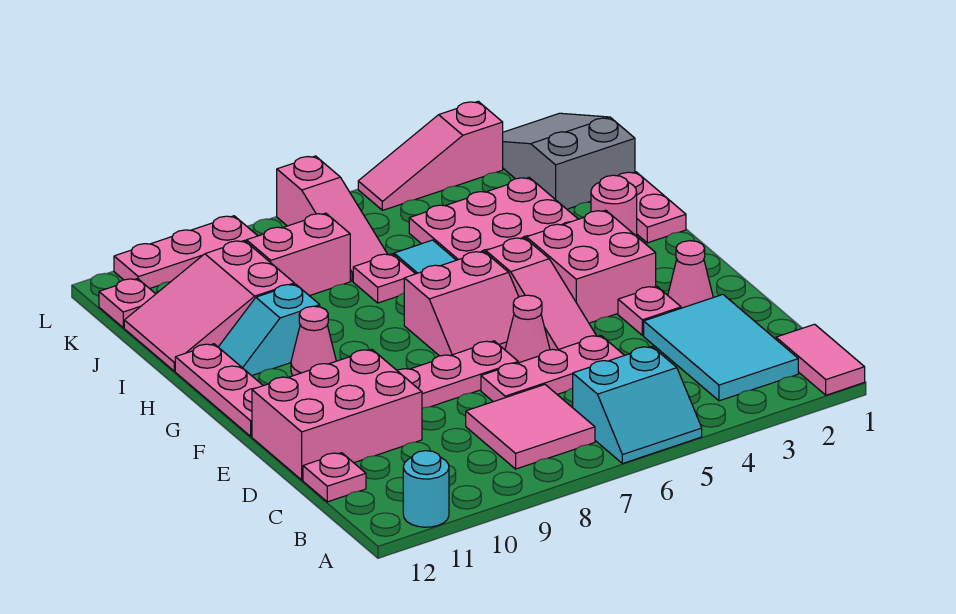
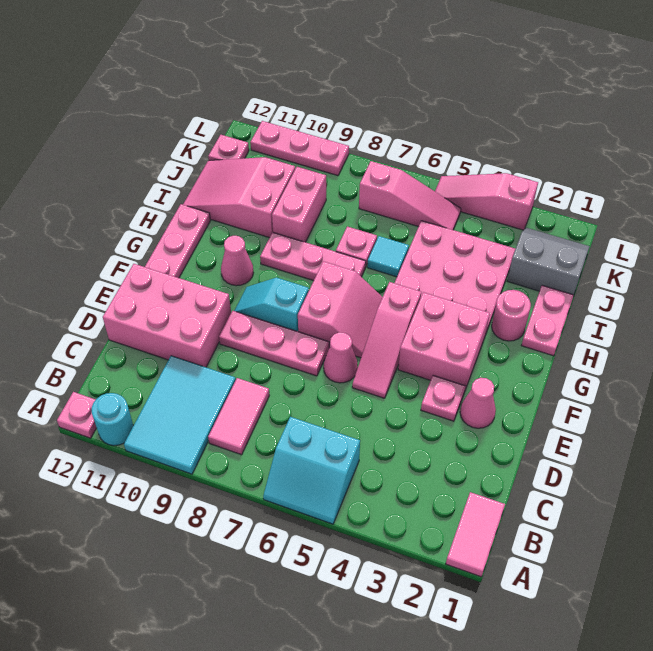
cyan 2x3 tile [644,294,798,401] -> cyan 2x3 tile moved to [124,356,236,474]
pink 2x2 tile [466,385,595,469] -> pink 1x2 tile [208,378,269,455]
pink 1x1 plate [303,453,366,502] -> pink 1x1 plate moved to [57,392,97,438]
pink 1x3 plate [481,335,624,402] -> pink 1x3 plate moved to [260,232,366,281]
pink 2x2 slope [404,251,519,356] -> pink 2x2 slope turned to [298,261,383,358]
cyan 1x2 slope [219,284,320,376] -> cyan 1x2 slope moved to [234,278,309,332]
grey 2x3 slope [503,113,635,209] -> grey 2x2 slope [507,228,590,295]
pink 1x3 slope [277,156,388,281] -> pink 1x3 slope turned to [359,161,461,230]
pink 1x2 brick [246,213,350,296] -> pink 1x2 brick turned to [272,167,326,242]

